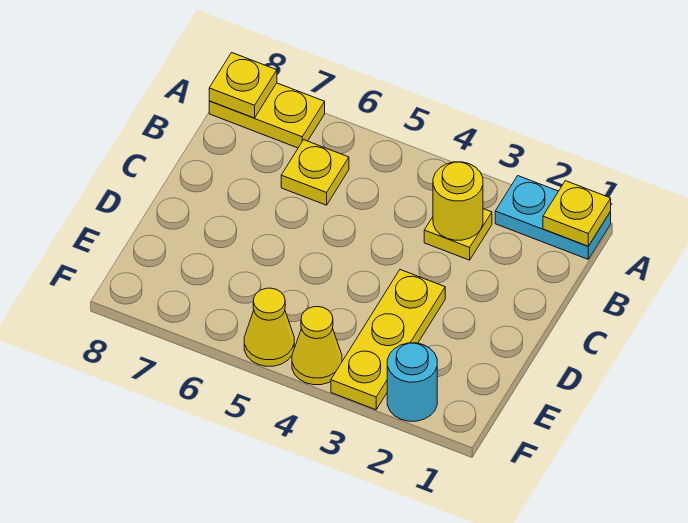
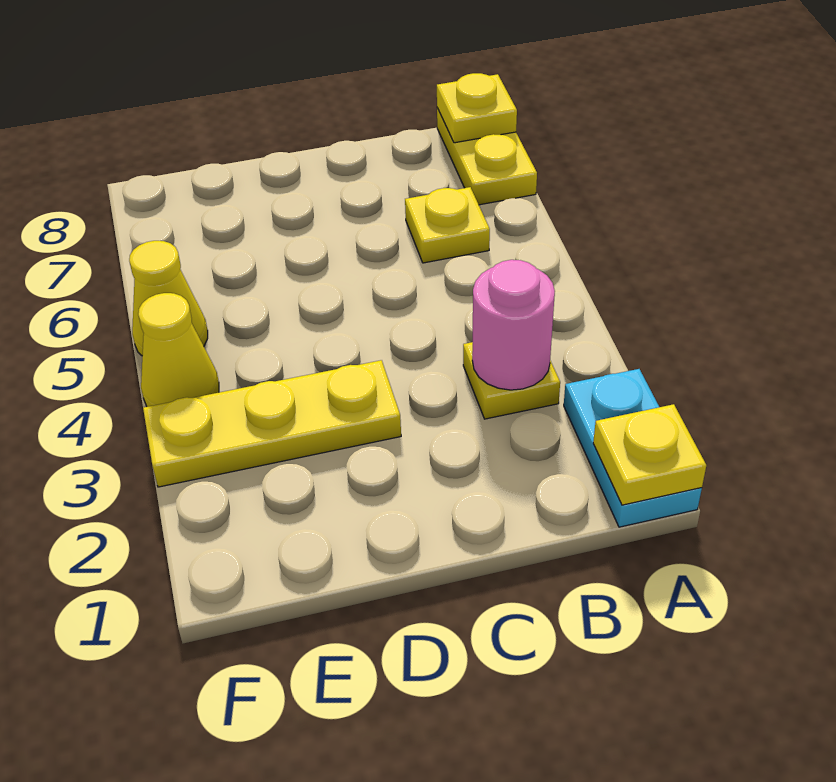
yellow 1x1 round brick [433,162,483,240] -> pink 1x1 round brick [472,260,555,390]
cyan 1x1 round brick [387,343,437,421] -> none

